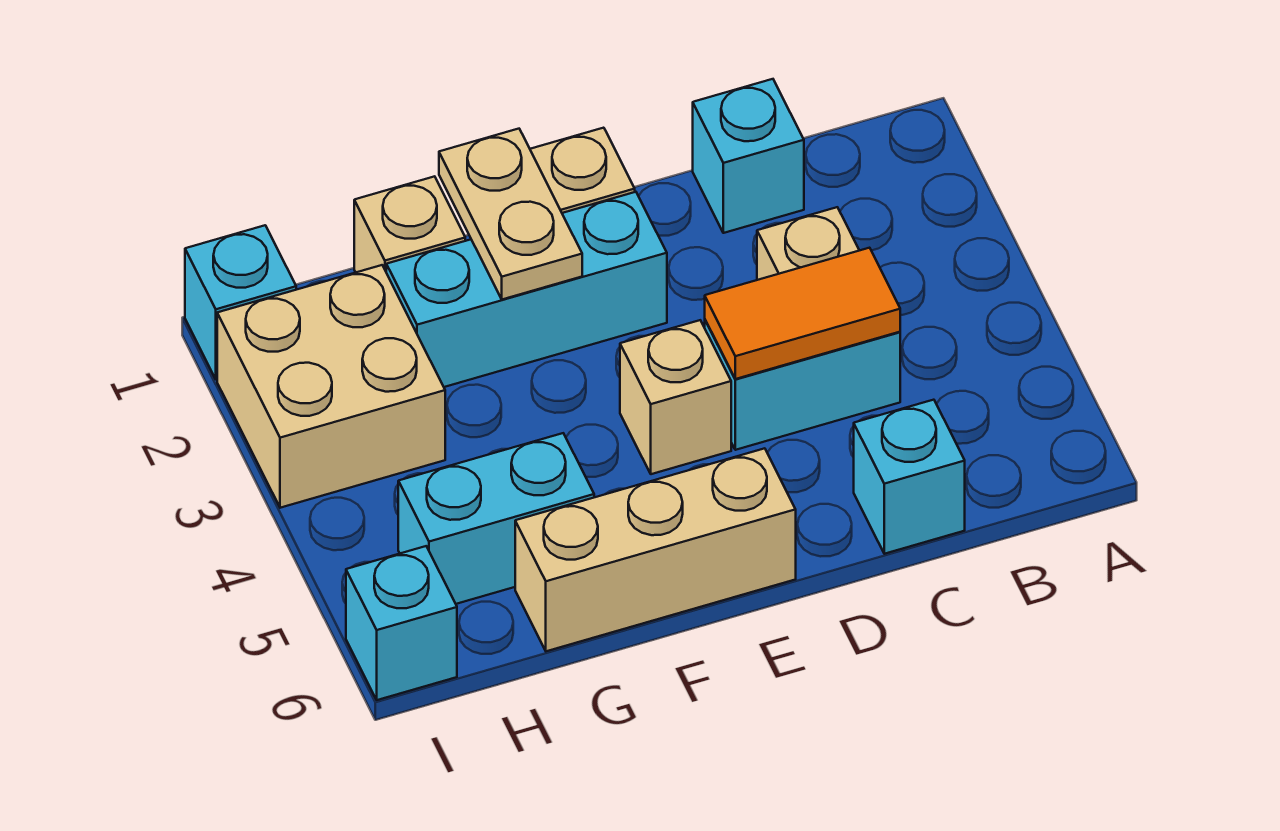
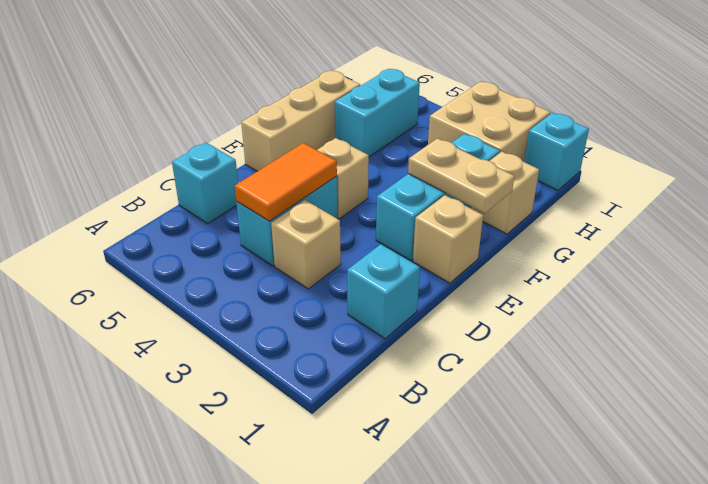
cyan 1x1 brick [346,546,457,700] -> none

